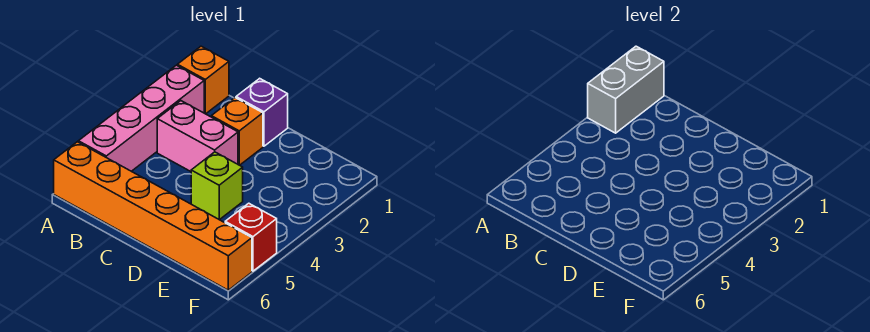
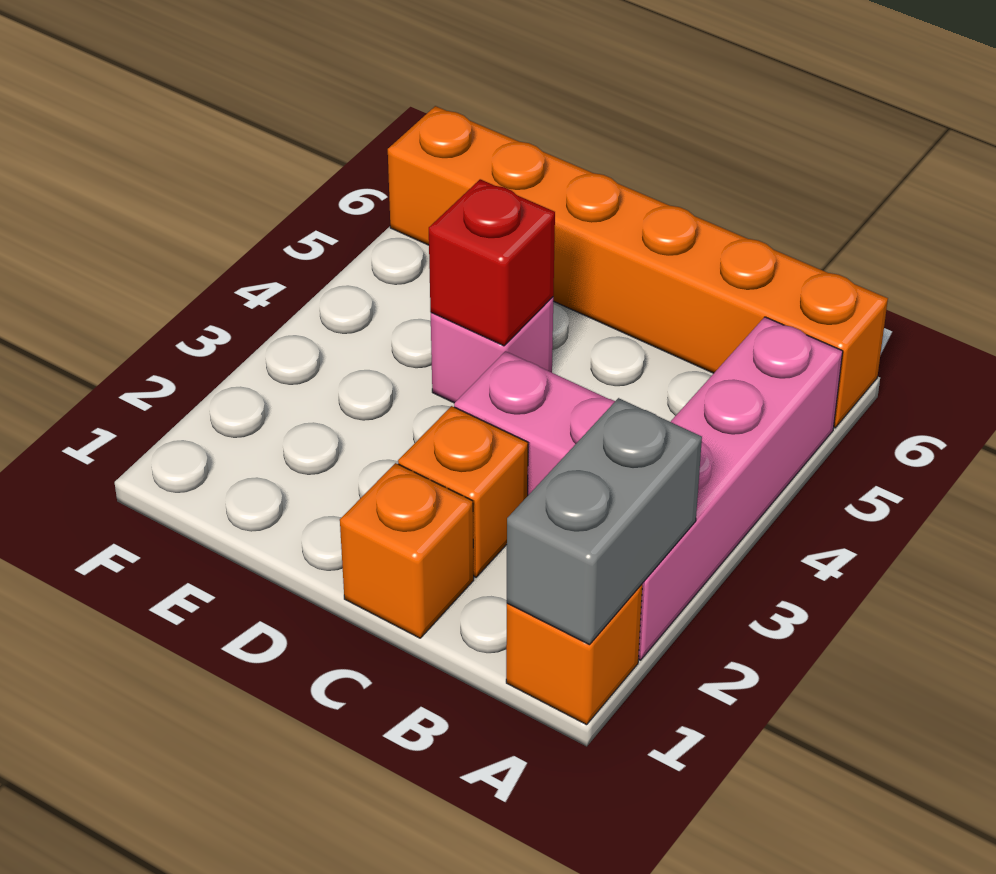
purple 1x1 brick [236,78,288,146] -> orange 1x1 brick [340,463,474,638]
lime 1x1 brick [191,152,243,220] -> pink 1x1 brick [431,297,553,403]
red 1x1 brick [225,203,277,271] -> red 1x1 brick moved to [429,179,555,346]

